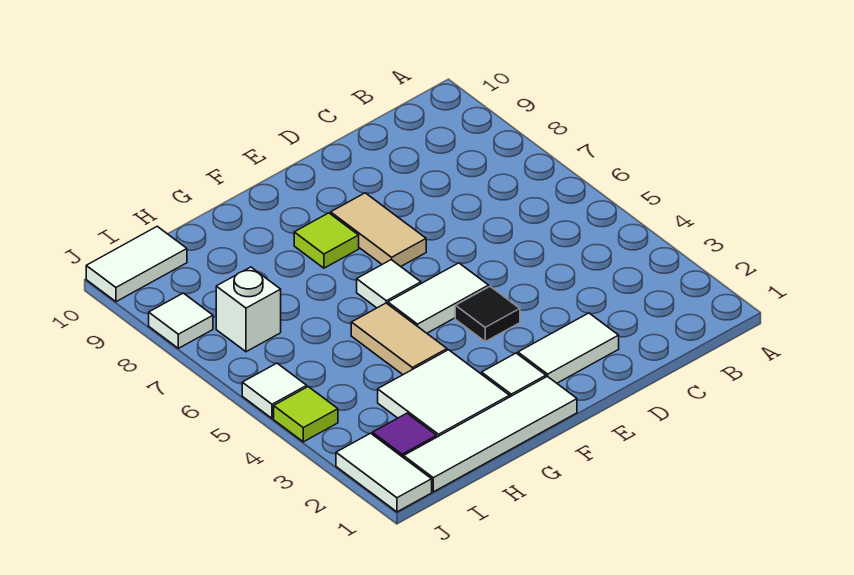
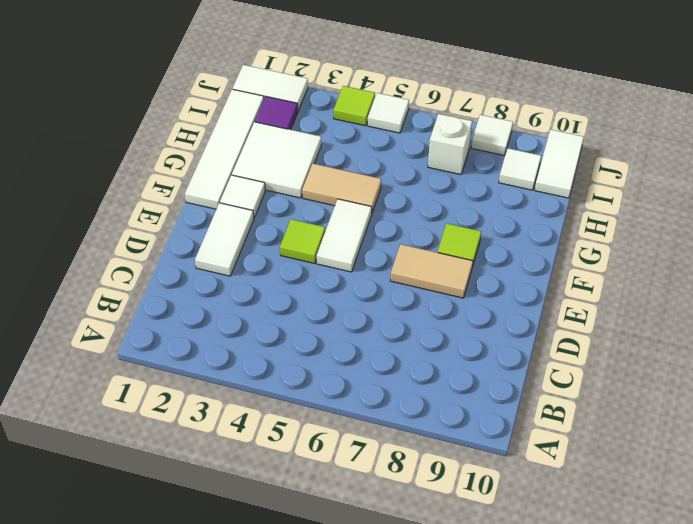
black 1x1 tile [455,287,520,341] -> lime 1x1 tile [280,219,325,264]
white 1x1 tile [357,260,421,308] -> white 1x1 tile moved to [499,148,541,190]

